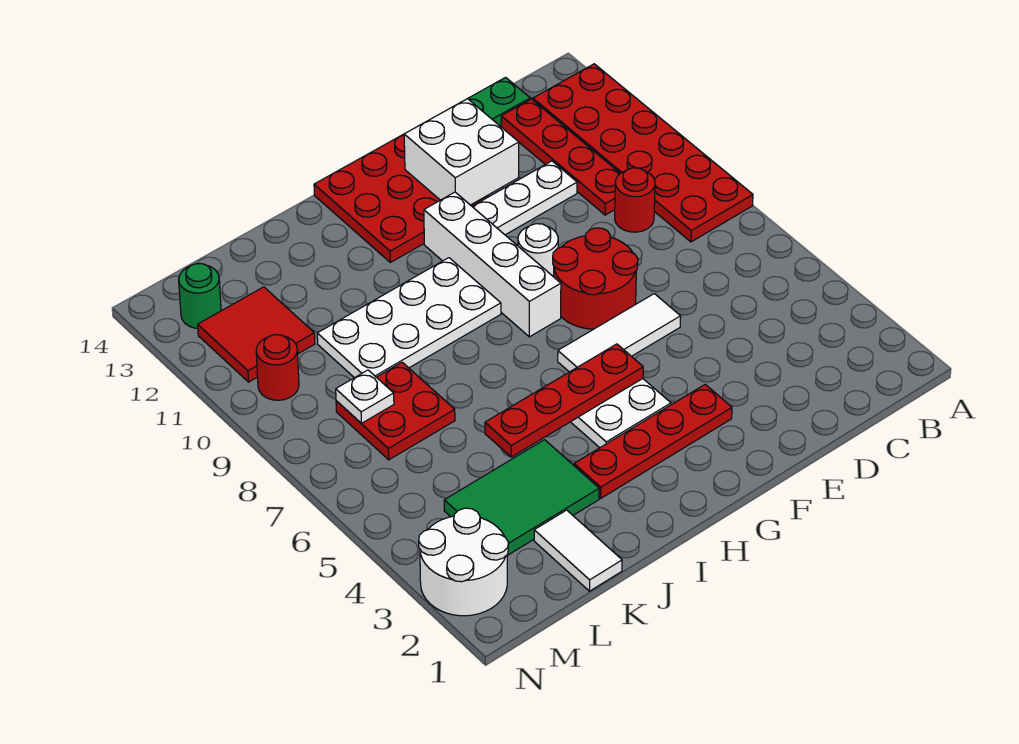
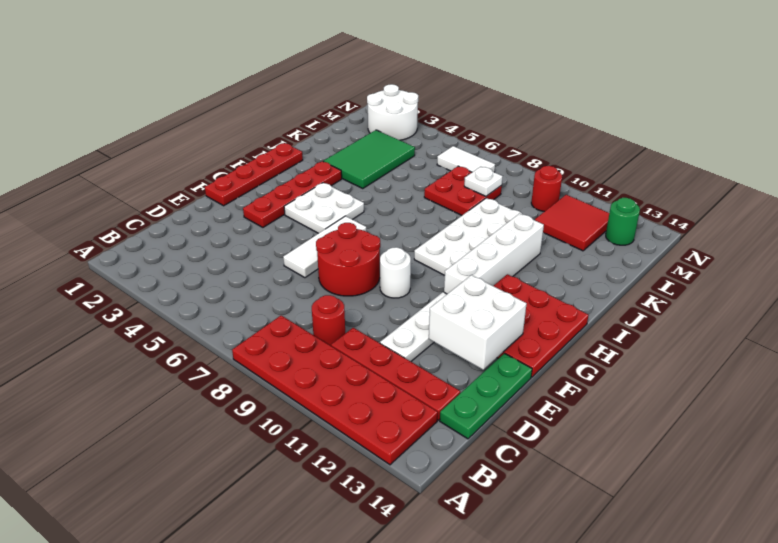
red 1x4 plate [485,344,643,457] -> red 1x4 plate moved to [205,143,303,206]
white 1x4 brick [424,192,561,337] -> white 1x4 brick turned to [444,214,544,294]
white 1x2 tile [534,510,622,591] -> white 1x2 tile moved to [437,146,495,172]

